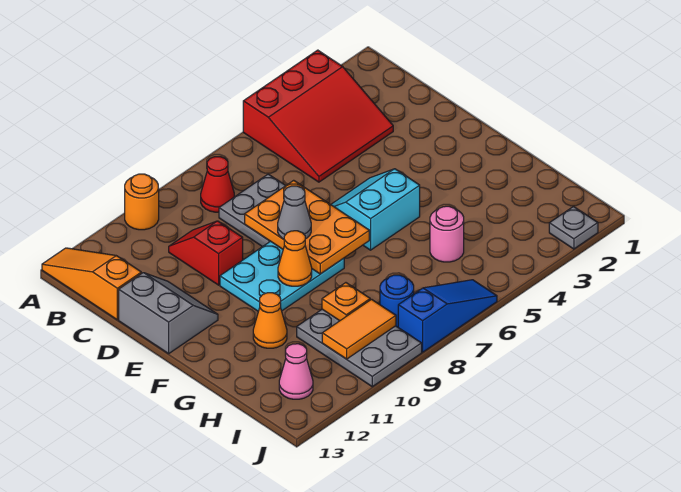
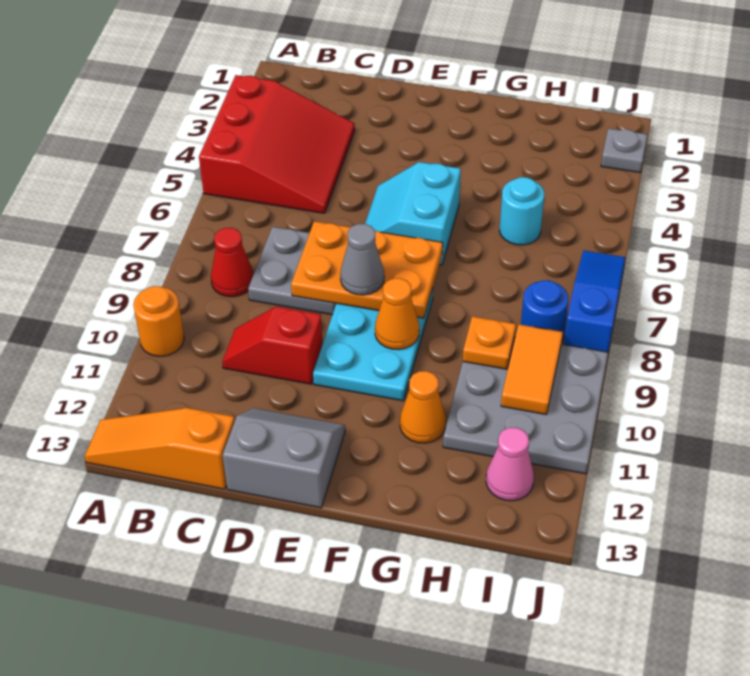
pink 1x1 round brick [430,206,464,262] -> cyan 1x1 round brick [499,177,544,245]
grey 2x3 plate [297,309,422,387] -> grey 3x3 plate [443,336,608,474]

